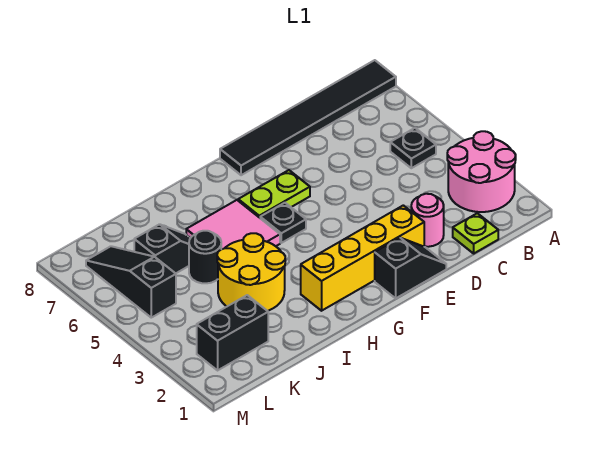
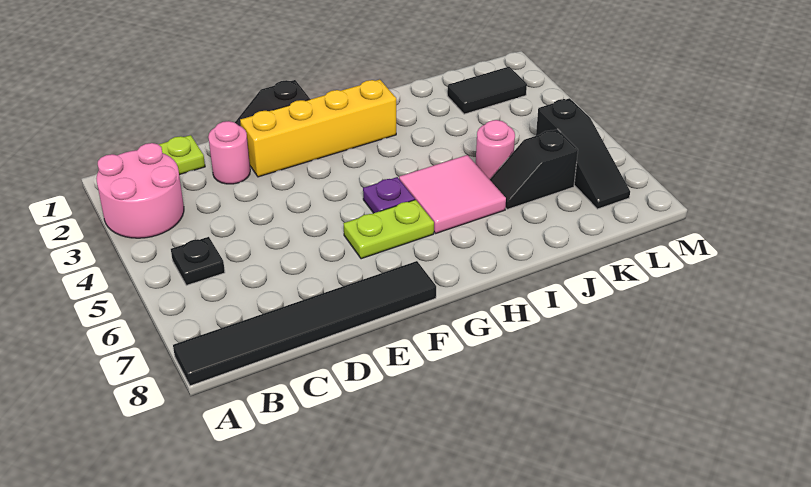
black 1x1 plate [260,203,306,243] -> purple 1x1 plate [363,177,415,213]
yellow 2x2 round brick [217,233,285,311] -> none
black 1x1 round brick [189,231,221,283] -> pink 1x1 round brick [476,120,515,179]
black 1x2 brick [197,295,268,370] -> black 1x2 tile [447,67,527,114]

